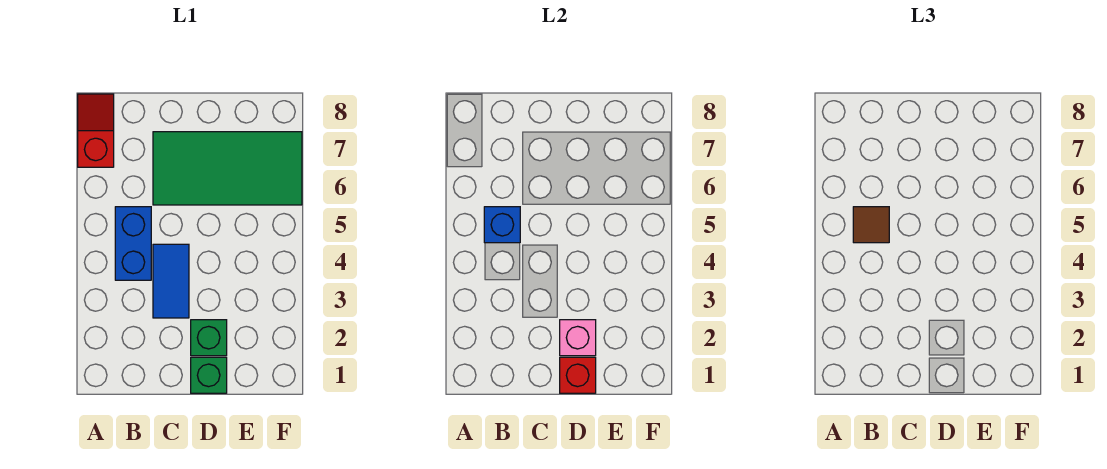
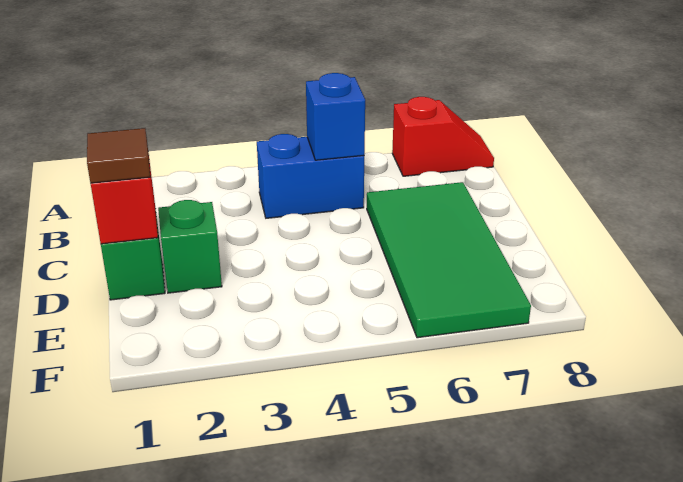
brown 1x1 tile [853,207,889,243] -> brown 1x1 tile moved to [87,128,150,183]
blue 1x2 tile [153,244,189,318] -> none
pink 1x1 brick [560,320,596,356] -> none

